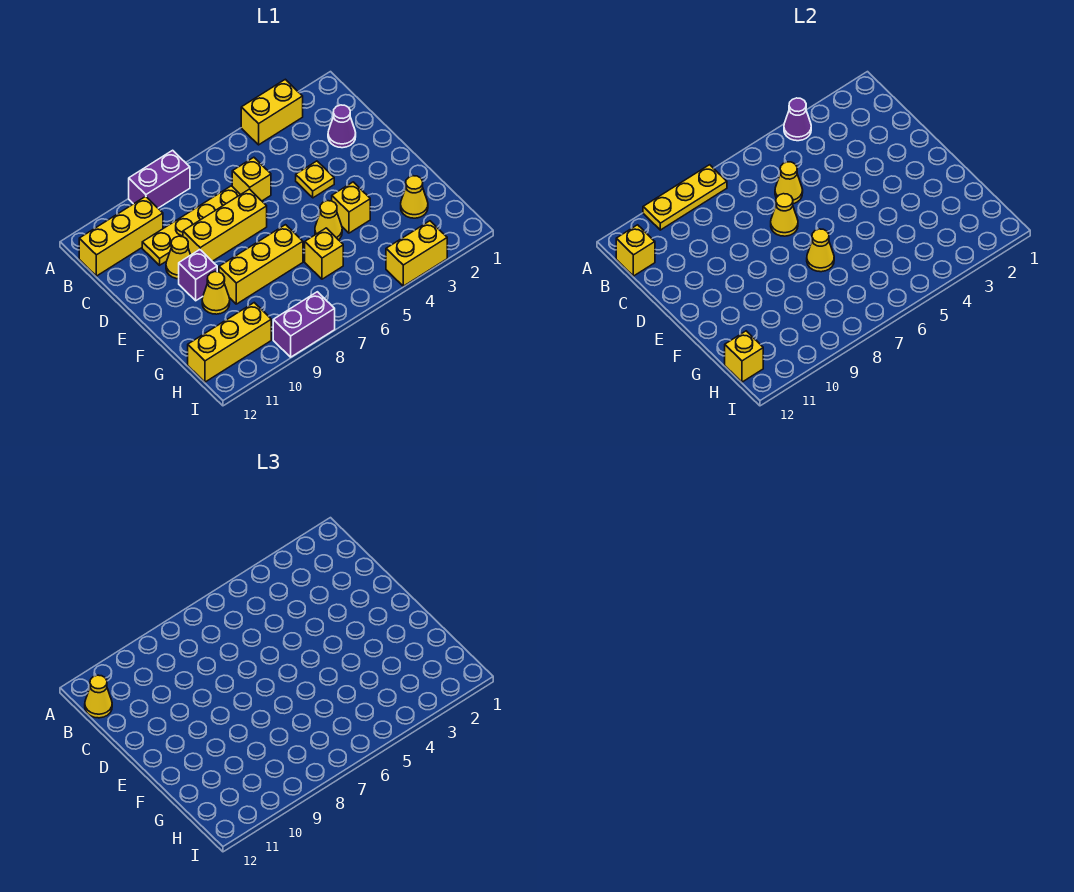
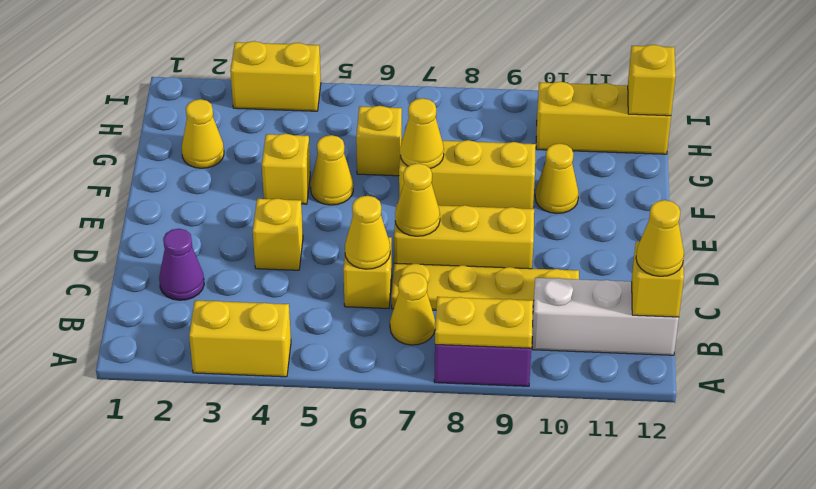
purple 1x1 cone [784,98,811,141] -> none
yellow 1x3 plate [643,165,727,230] -> yellow 1x2 plate [435,297,533,348]
yellow 1x3 brick [79,196,163,276] -> white 1x3 brick [532,278,679,355]
yellow 1x1 plate [296,161,334,198] -> yellow 1x1 brick [253,198,303,270]
yellow 1x1 cone [166,236,190,279] -> yellow 1x1 cone moved to [390,272,435,345]
purple 1x1 brick [179,250,217,301] -> none
purple 1x2 brick [273,292,335,357] -> none

